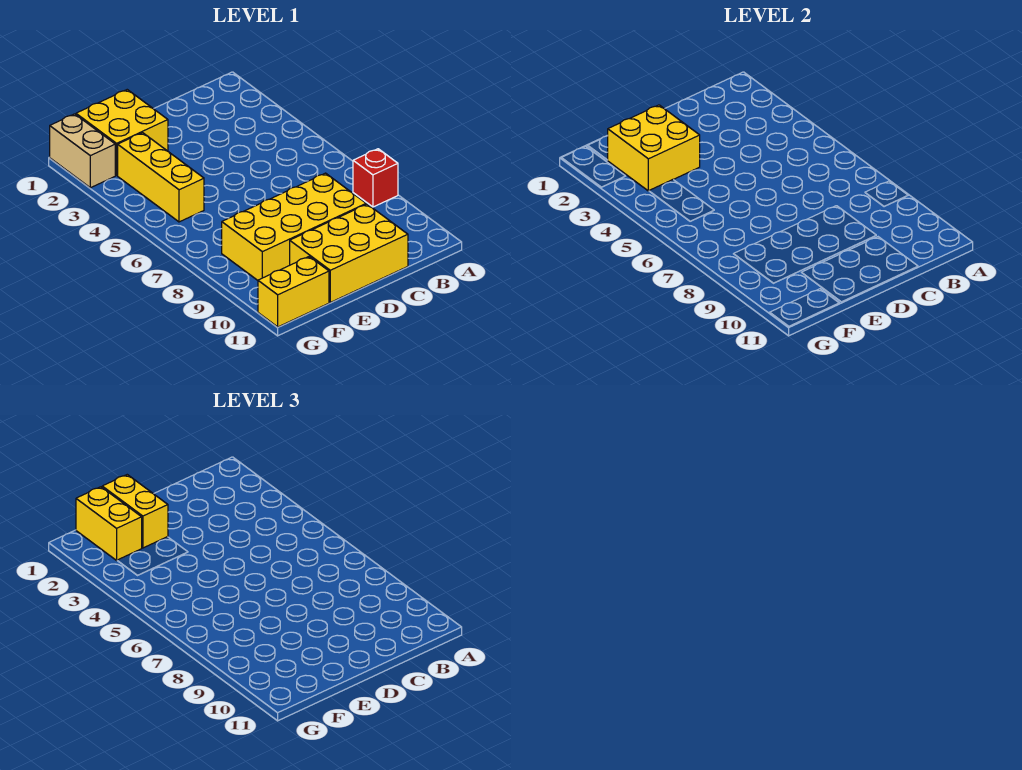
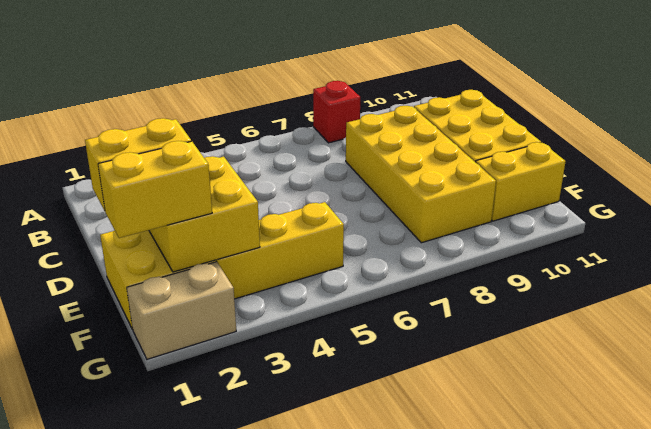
yellow 1x2 brick [258,257,329,327] -> yellow 1x2 brick turned to [476,142,566,221]

